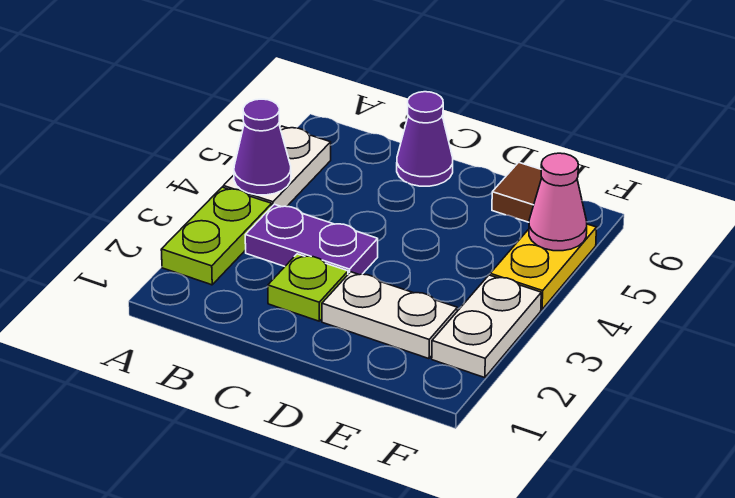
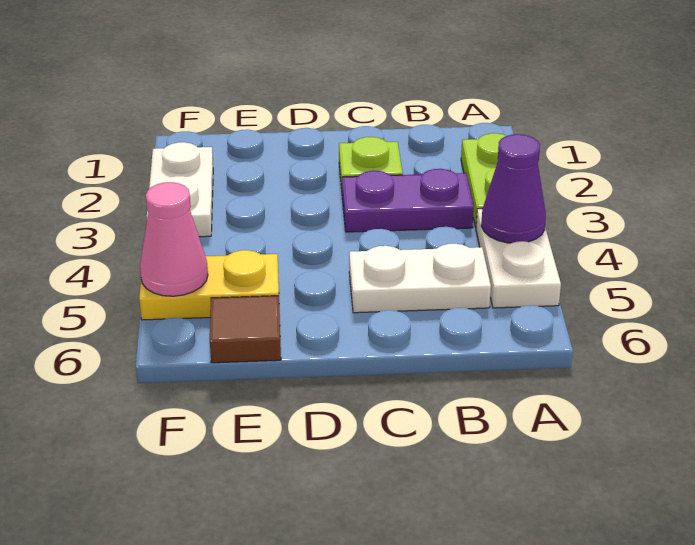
purple 1x1 cone [397,92,453,186] -> none
white 1x2 plate [322,272,457,359] -> white 1x2 plate moved to [349,244,491,313]
yellow 1x2 plate [490,224,597,310] -> yellow 1x2 plate turned to [139,250,279,320]

